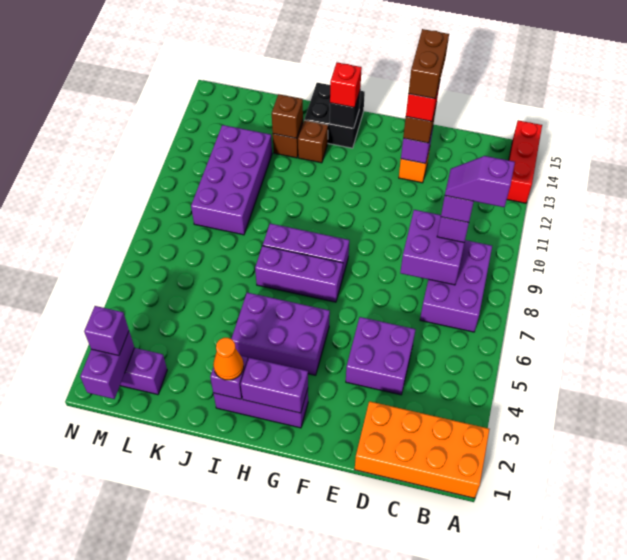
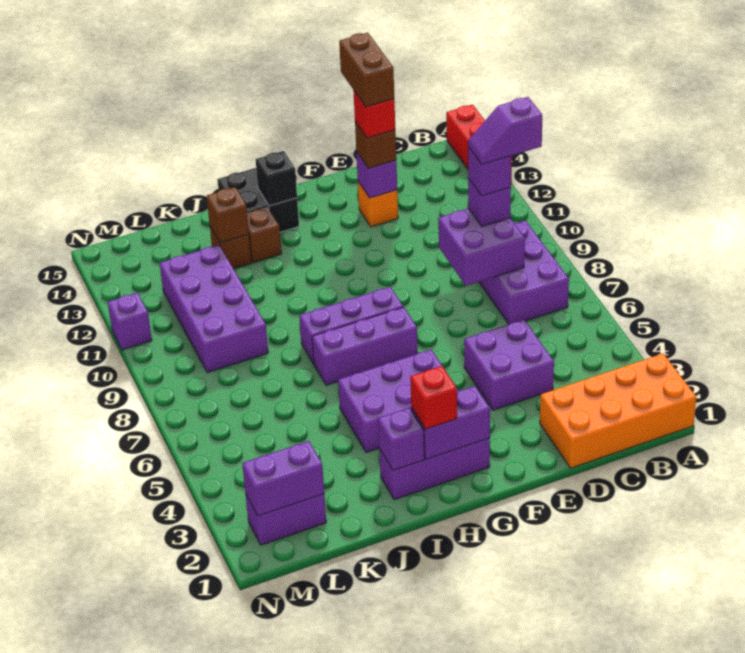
red 1x1 brick [330,63,362,108] -> red 1x1 brick moved to [410,366,457,429]
orange 1x1 cone [213,338,244,380] -> none
purple 1x2 brick [80,332,135,399] -> purple 1x2 brick turned to [242,441,324,516]
purple 1x1 brick [84,306,129,355] -> purple 1x1 brick moved to [108,293,152,350]

